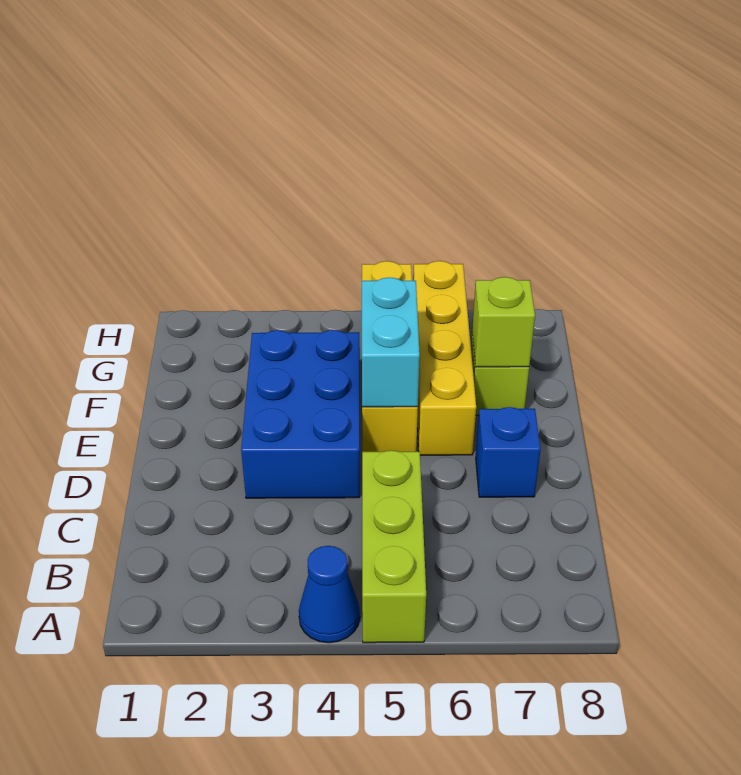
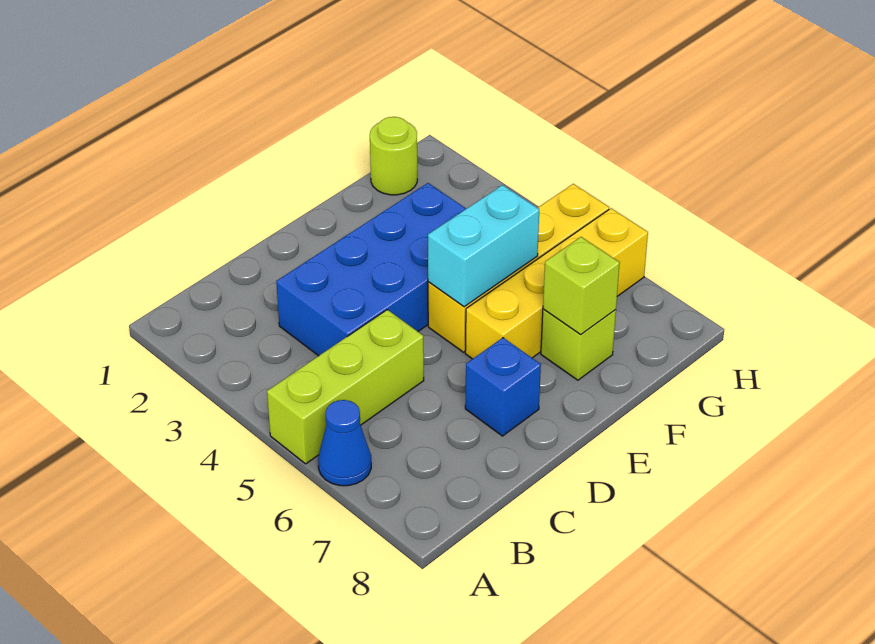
blue 1x1 cone [299,546,360,643] -> blue 1x1 cone moved to [318,400,371,486]
blue 2x3 brick [241,330,360,498] -> blue 2x4 brick [276,183,466,356]
none -> lime 1x1 round brick [370,117,417,195]

